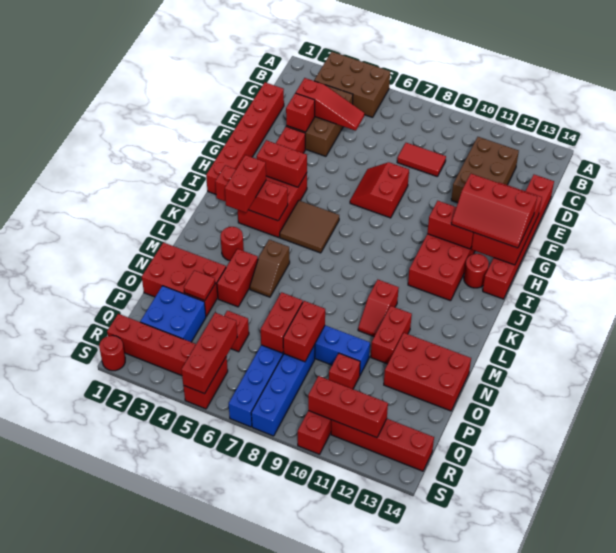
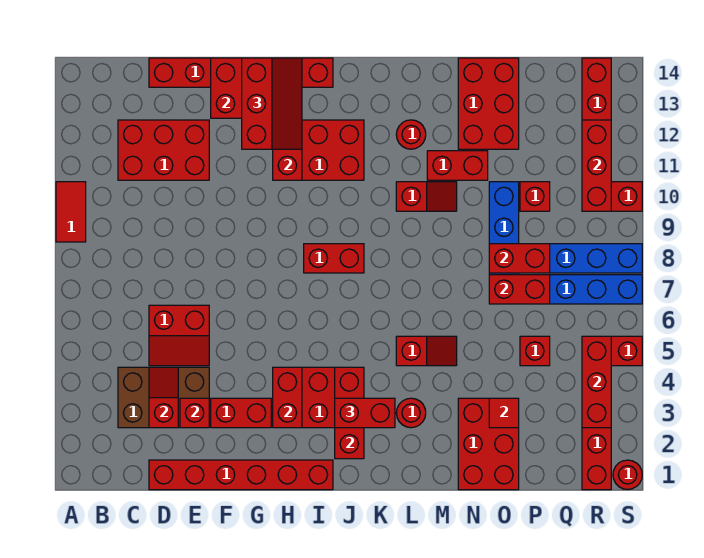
brown 2x3 brick [314,52,390,117] -> none
brown 2x3 brick [451,137,519,203] -> red 2x3 brick [118,120,209,180]
red 1x3 slope [296,78,364,131] -> red 1x2 slope [149,367,178,428]
red 1x2 tile [397,143,446,177] -> red 1x2 tile moved to [56,182,86,242]
red 2x2 slope [350,162,409,218] -> red 2x2 slope moved to [149,305,209,366]
brown 2x2 tile [280,201,339,253] -> none
red 1x1 round brick [464,254,489,288] -> red 1x1 round brick moved to [396,120,426,149]
brown 1x2 slope [250,240,290,297] -> red 1x2 slope [396,336,457,366]
red 1x2 brick [217,249,258,307] -> red 1x2 brick moved to [304,244,364,273]
blue 2x2 brick [140,286,206,342] -> none
red 1x3 brick [181,313,237,394] -> red 1x3 brick turned to [582,336,611,428]

